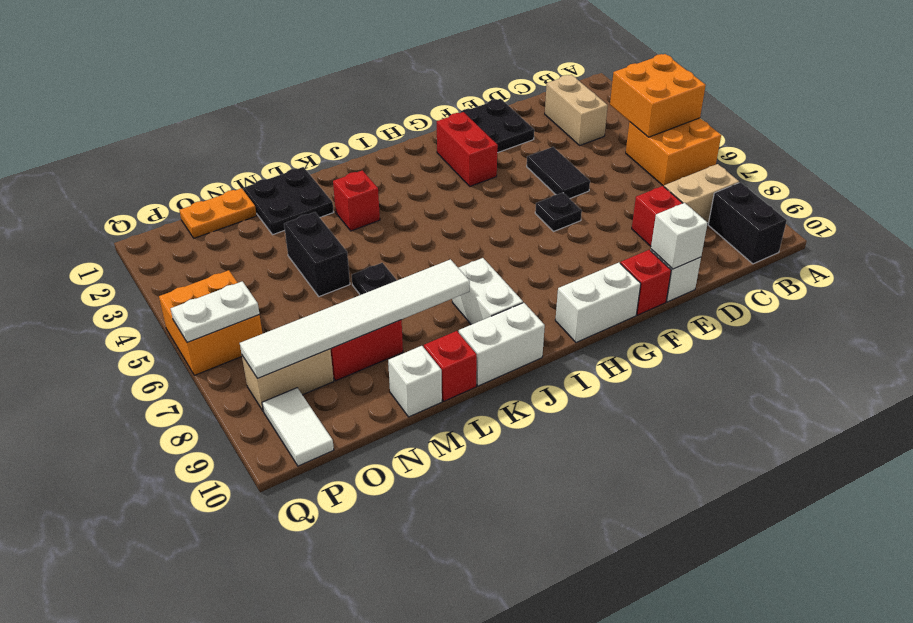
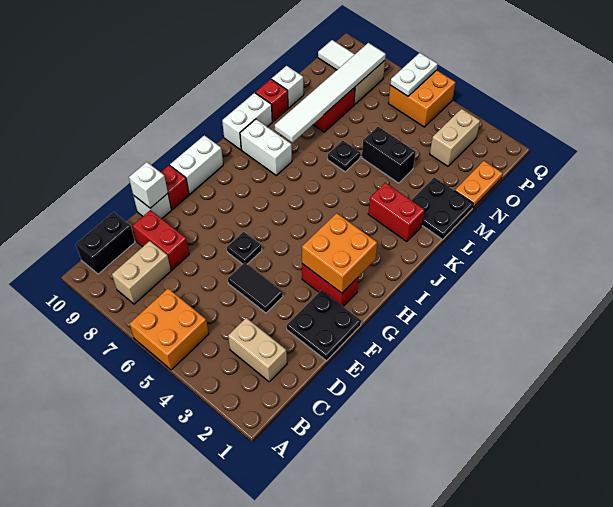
orange 2x2 brick [610,54,706,137] -> orange 2x2 brick moved to [302,213,377,293]
black 1x2 brick [708,182,787,264] -> black 1x2 brick turned to [76,212,135,274]
red 1x1 brick [333,170,380,231] -> red 1x2 brick [368,183,425,242]
none -> tan 1x2 brick [430,109,480,166]

